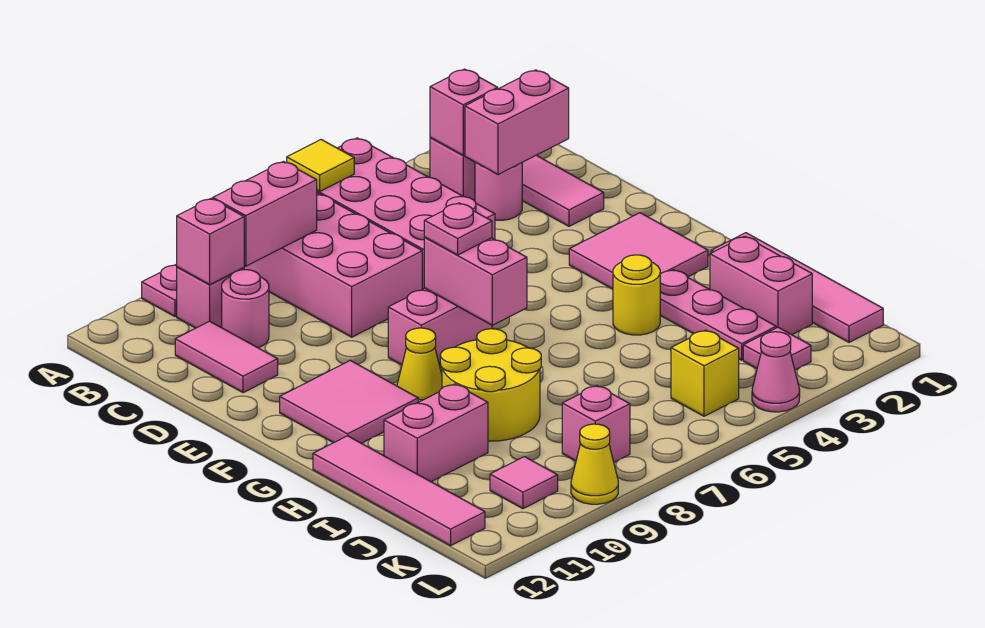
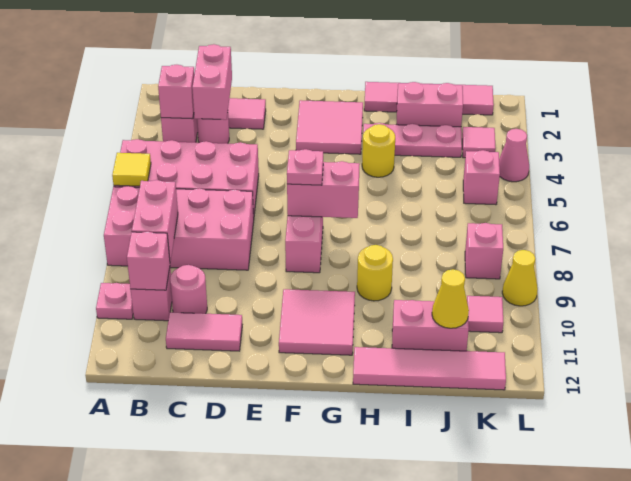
yellow 1x1 cone [397,328,442,402] -> yellow 1x1 cone moved to [432,269,469,328]
yellow 2x2 round brick [440,329,541,441] -> yellow 1x1 round brick [357,245,393,301]
pink 1x2 brick [384,384,488,482] -> pink 1x2 brick turned to [392,300,469,351]
yellow 1x1 brick [671,330,739,416] -> pink 1x1 brick [463,150,500,205]

